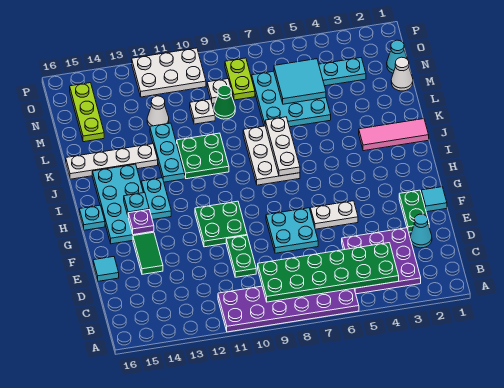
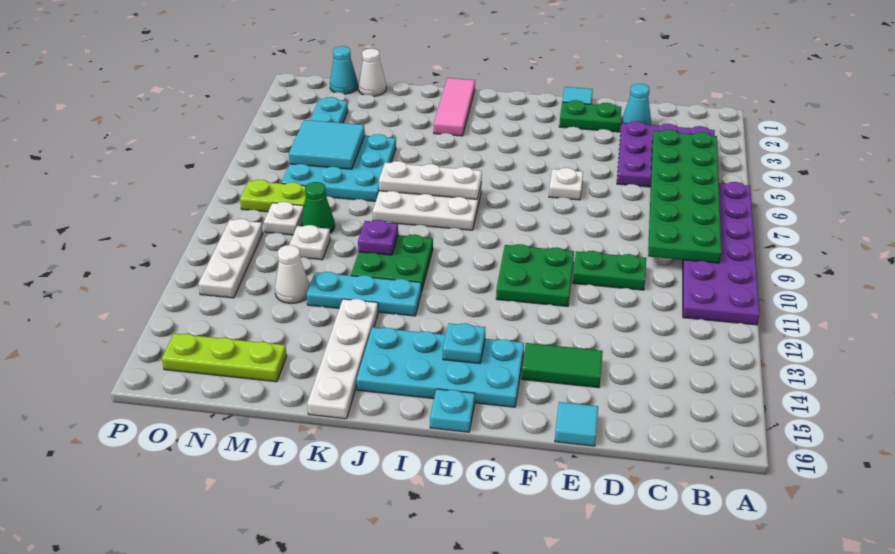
cyan 2x2 plate [266,208,318,253] -> none
white 1x2 plate [310,201,358,229] -> white 1x1 plate [549,168,583,200]
purple 1x1 plate [128,210,154,235] -> purple 1x1 plate moved to [358,220,398,255]
cyan 1x2 plate [141,178,171,220] -> none
white 2x3 plate [132,48,206,97] -> white 1x3 plate [198,219,263,298]

